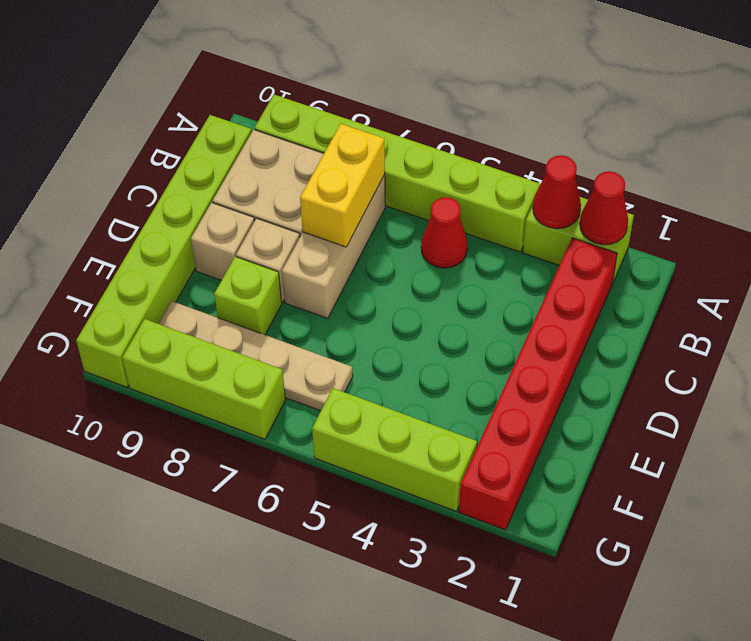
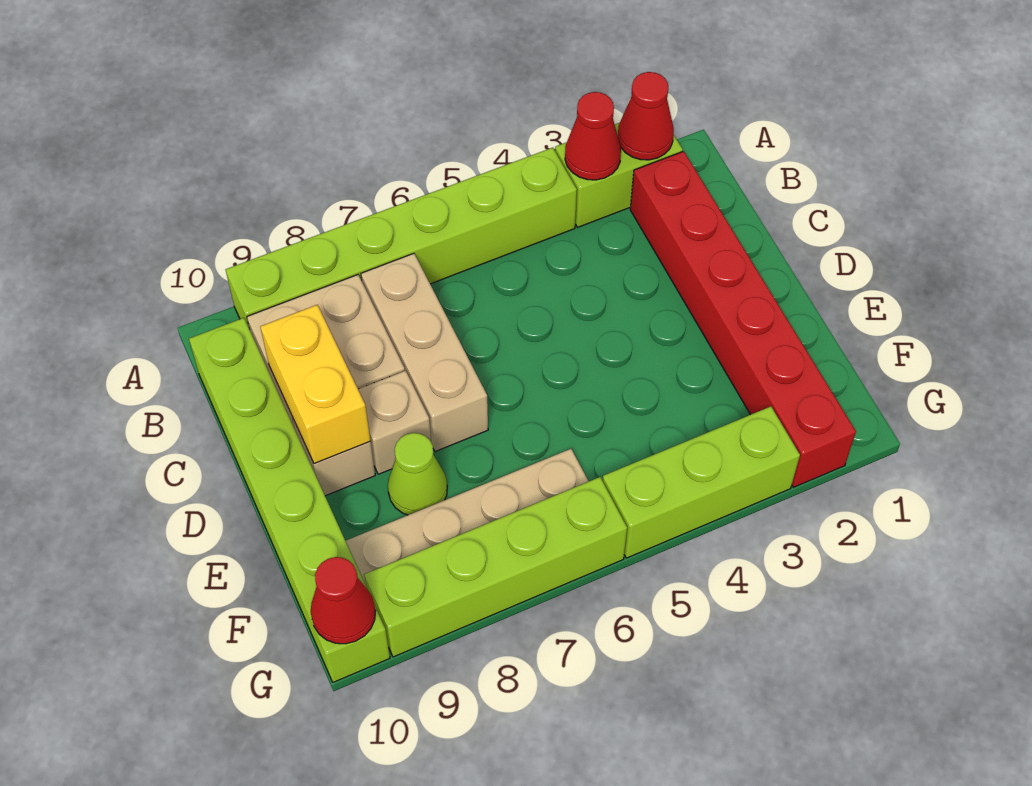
red 1x1 cone [421,197,468,268] -> red 1x1 cone moved to [311,557,375,644]
yellow 1x2 brick [300,124,385,247] -> yellow 1x2 brick moved to [260,305,370,463]
lime 1x1 brick [214,257,282,335] -> lime 1x1 cone [388,433,447,515]
lime 1x3 brick [122,319,285,439] -> lime 1x4 brick [364,477,627,657]

